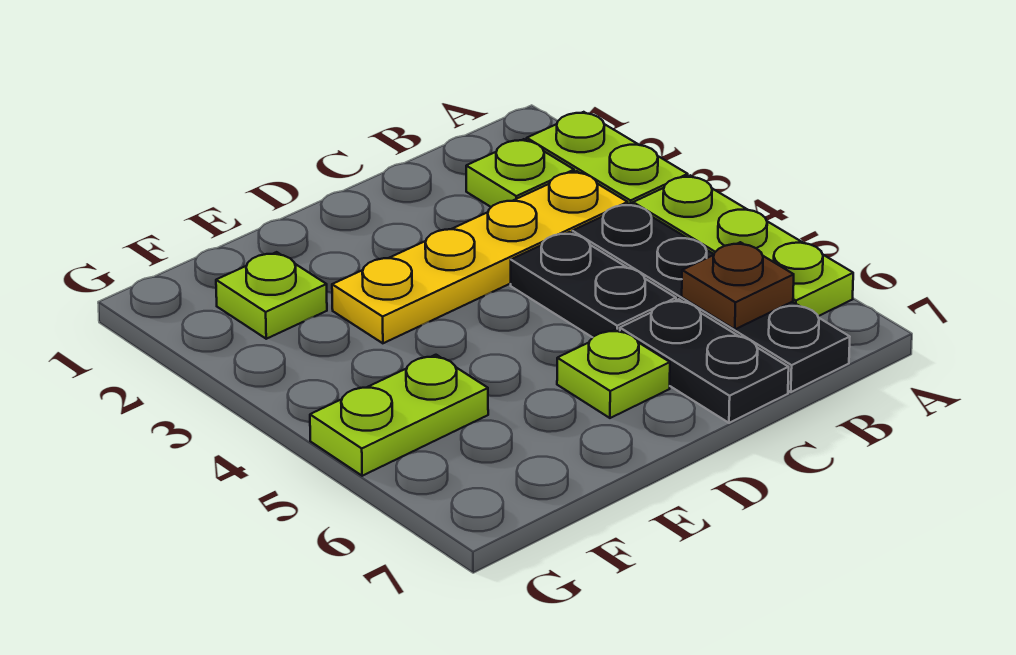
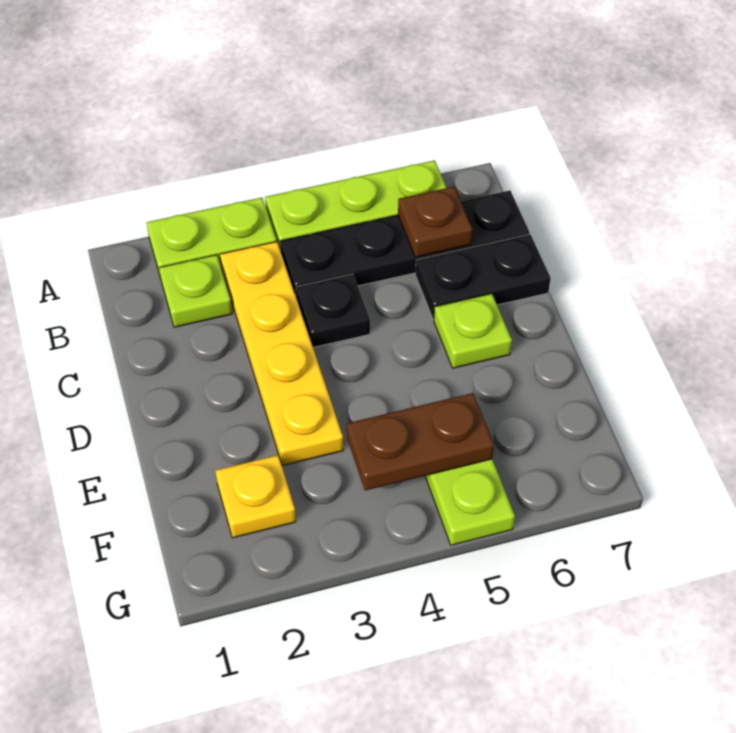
black 1x2 plate [511,232,676,337] -> black 1x1 plate [296,274,370,347]
lime 1x1 plate [216,252,327,339] -> yellow 1x1 plate [215,455,296,538]
none -> brown 1x2 plate [347,393,494,490]

